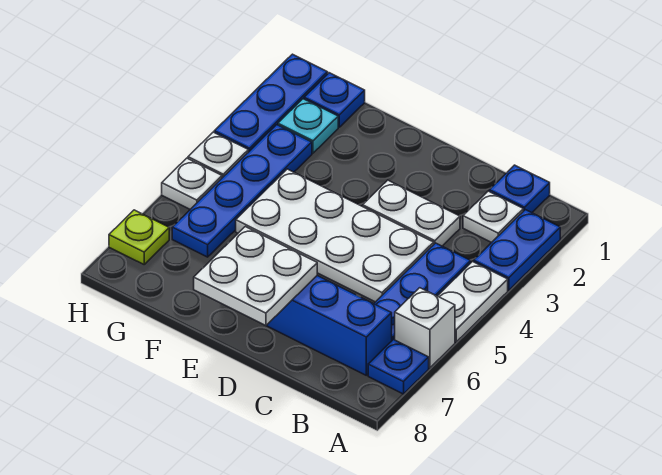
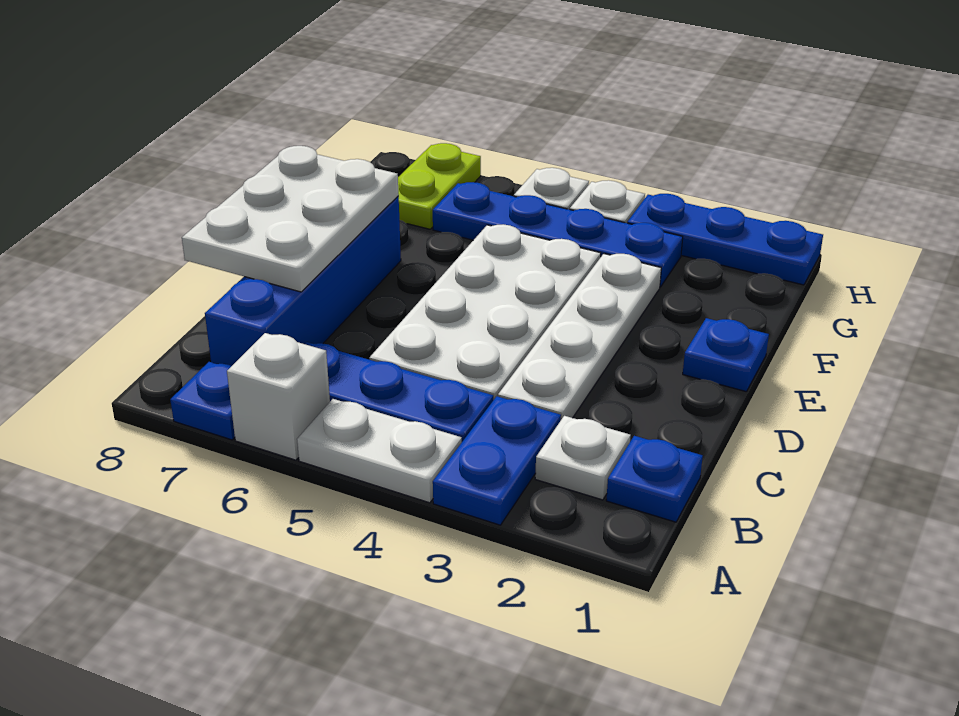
blue 1x2 plate [474,210,560,290] -> blue 1x2 plate turned to [433,396,561,525]
white 1x2 plate [363,180,460,246] -> white 1x4 plate [498,254,661,419]
white 2x2 plate [194,227,317,326] -> white 2x3 plate [182,146,399,292]
blue 1x1 plate [304,73,365,127] -> blue 1x1 plate moved to [683,318,769,392]
cyan 1x1 plate [278,99,338,153] -> none
lime 1x1 plate [109,210,169,264] -> lime 1x2 plate [398,143,481,229]

